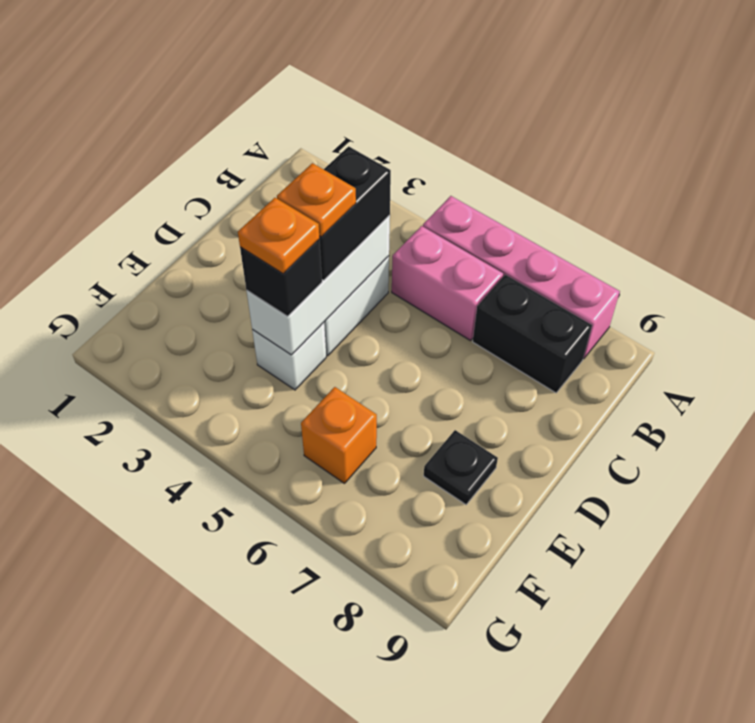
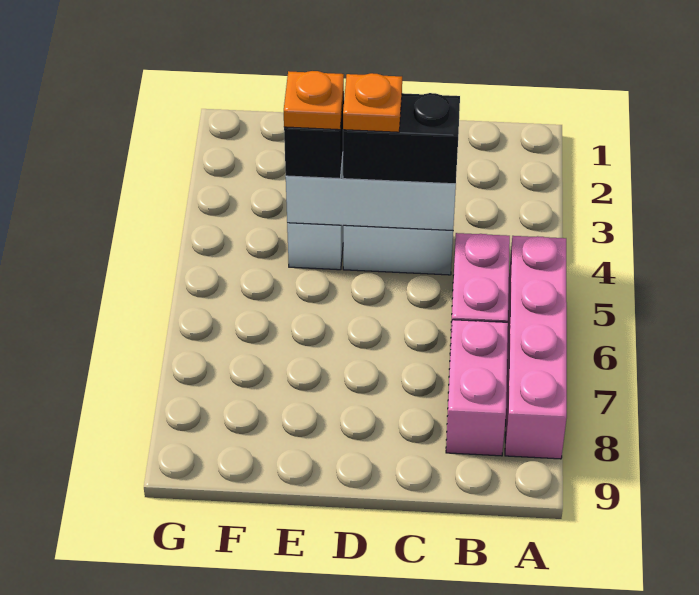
black 1x2 brick [473,275,592,393] -> pink 1x2 brick [446,320,508,456]
black 1x1 plate [424,430,498,505] -> none
orange 1x1 brick [301,387,377,484] -> none

